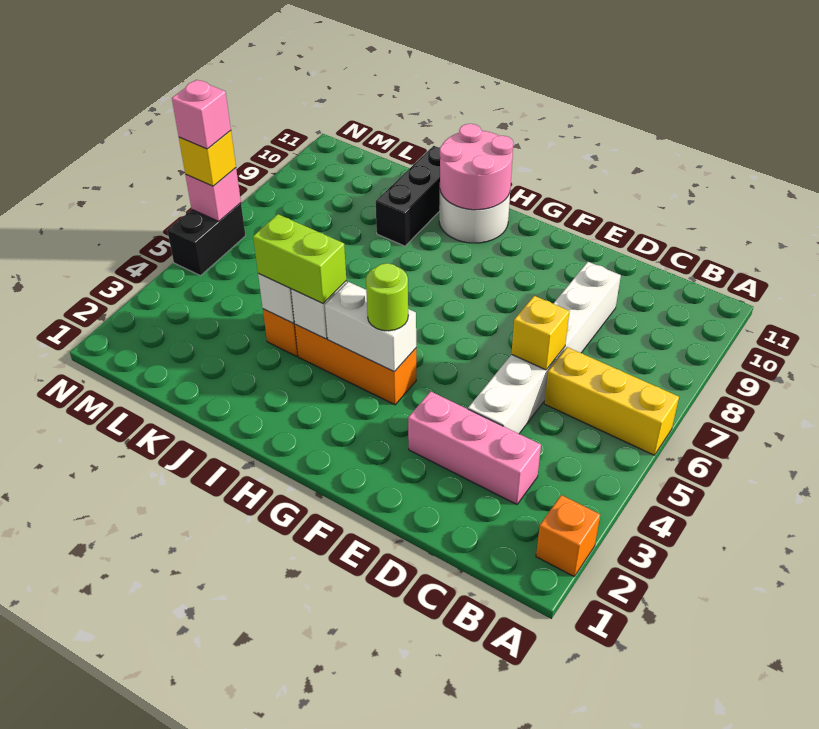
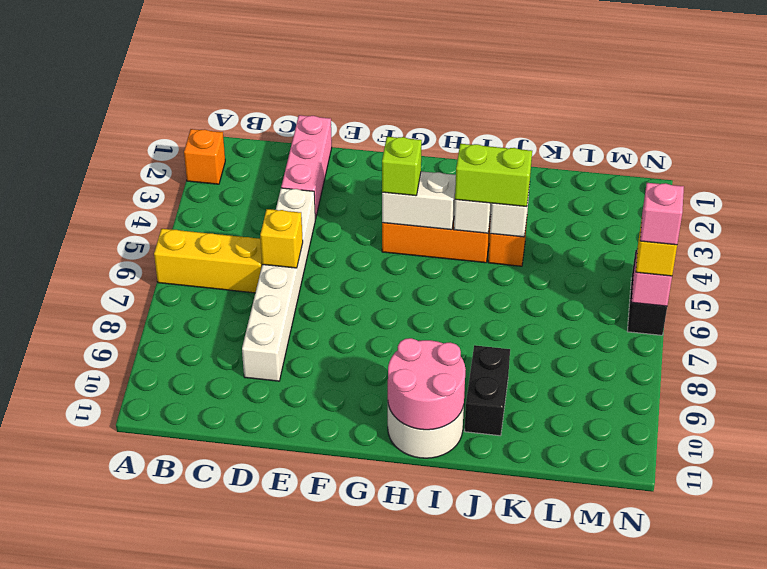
pink 1x3 brick [408,391,541,504] -> pink 1x3 brick turned to [281,115,332,219]
lime 1x1 round brick [366,263,408,331] -> lime 1x1 brick [382,137,422,196]
black 1x3 brick [376,146,440,246] -> black 1x2 brick [465,345,510,436]

